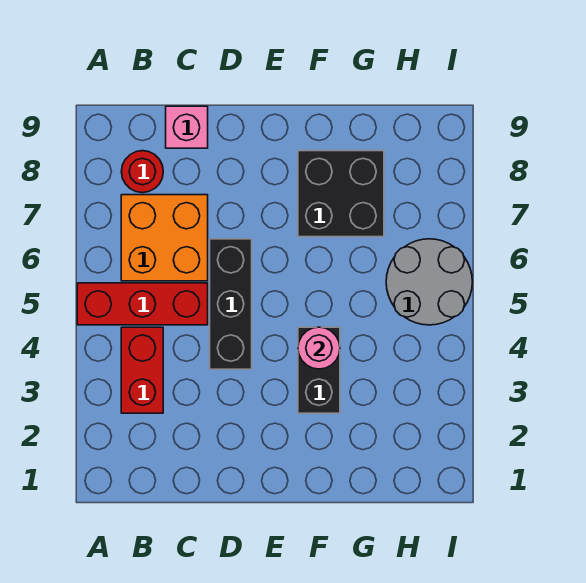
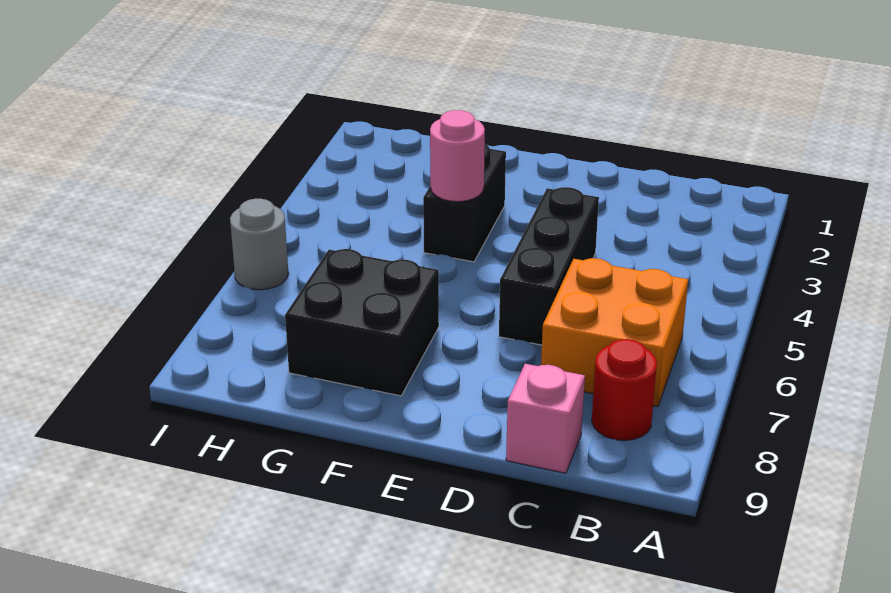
red 1x3 brick [77,283,208,325] -> none
red 1x2 brick [121,327,163,413] -> none
grey 2x2 round brick [386,239,472,325] -> grey 1x1 round brick [230,199,288,290]

